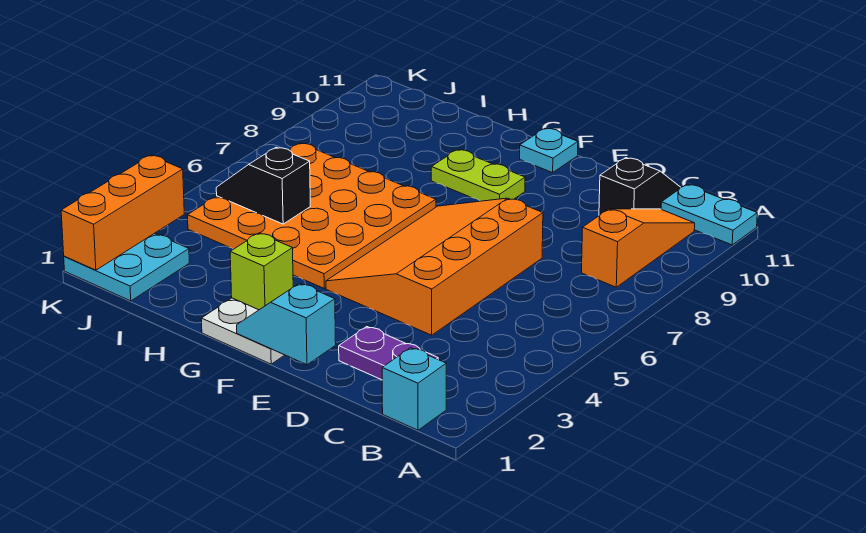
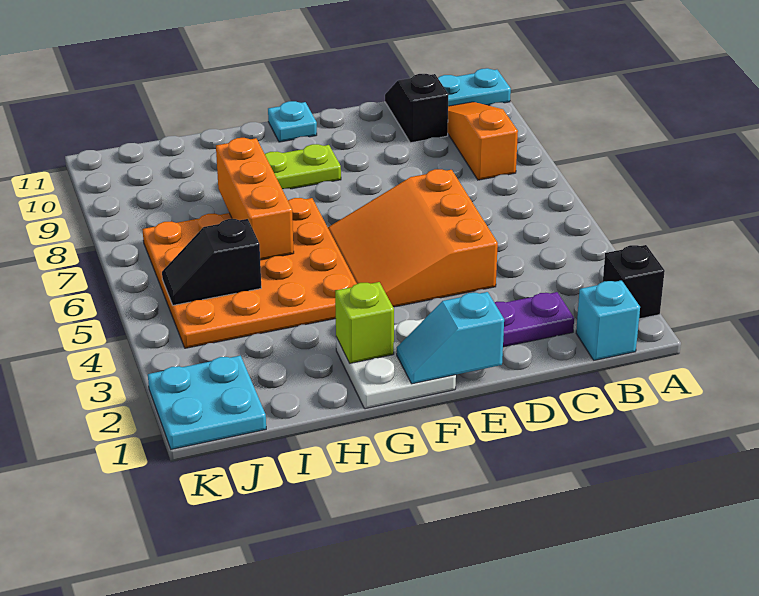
none -> black 1x1 brick [603,245,665,319]
orange 3x4 slope [326,198,543,335] -> orange 3x3 slope [328,169,498,307]
orange 1x3 brick [61,155,184,270] -> orange 1x3 brick moved to [216,138,294,260]

